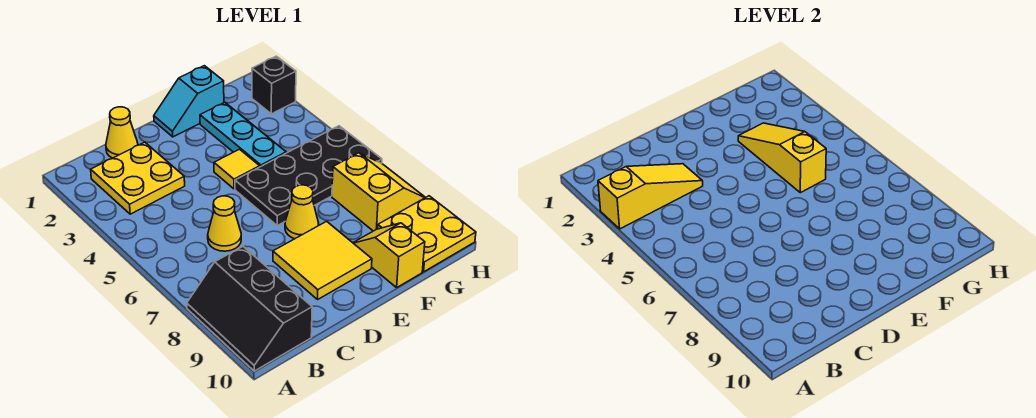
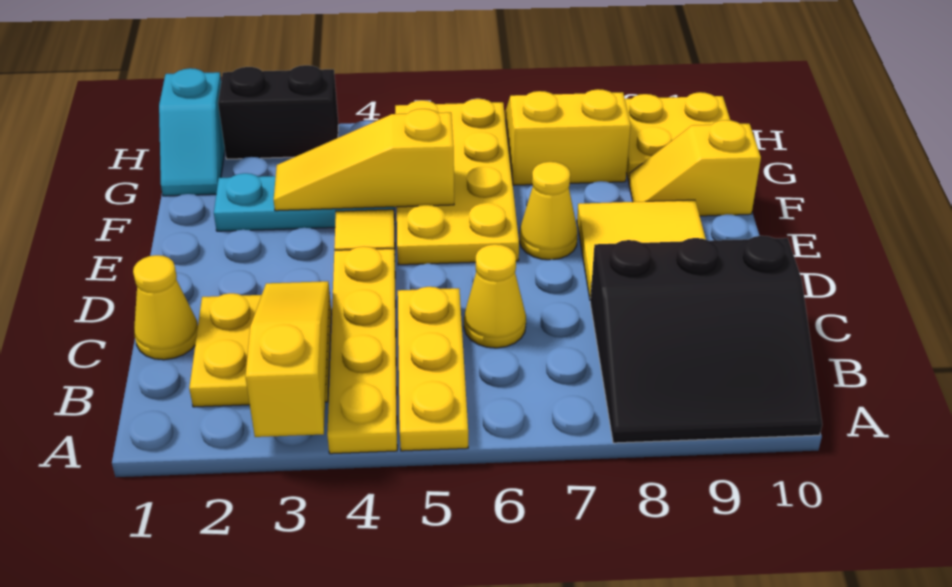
none -> yellow 1x4 plate [327,246,397,454]
none -> yellow 1x3 plate [398,287,468,451]
black 2x3 slope [187,247,312,371] -> black 3x3 slope [590,236,822,443]
cyan 1x2 slope [154,66,224,137] -> cyan 1x2 slope moved to [159,68,225,196]
black 2x4 plate [235,126,382,226] -> yellow 2x4 plate [395,99,519,265]
black 1x1 brick [252,56,296,114] -> black 1x2 brick [218,65,338,159]

